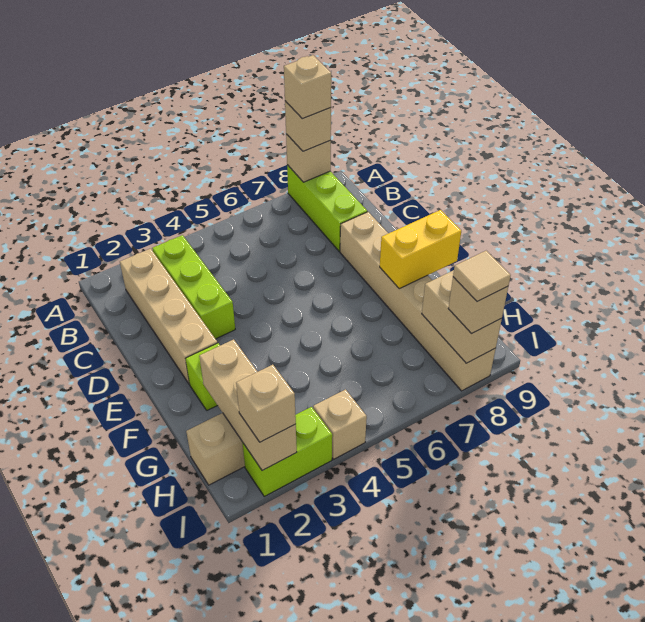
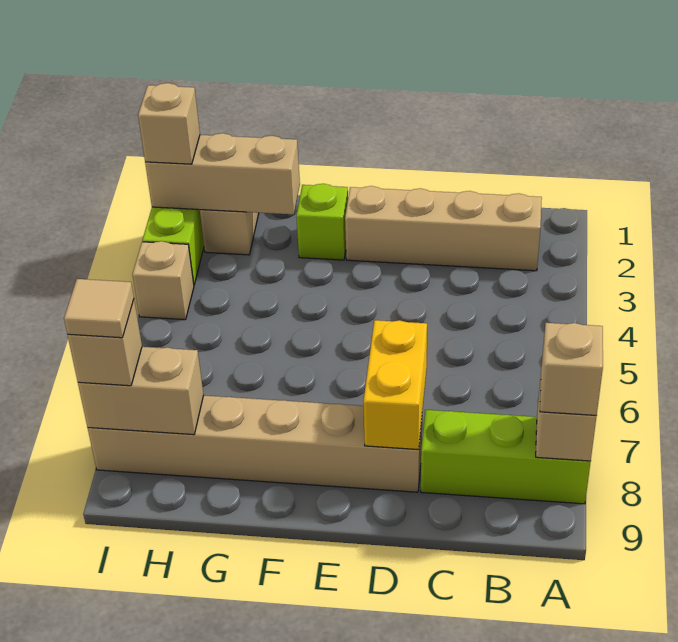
tan 1x1 brick [284,55,331,119] -> none
lime 1x3 brick [152,235,235,339] -> none
yellow 1x2 brick [380,210,461,289] -> yellow 1x2 brick moved to [363,320,427,450]

